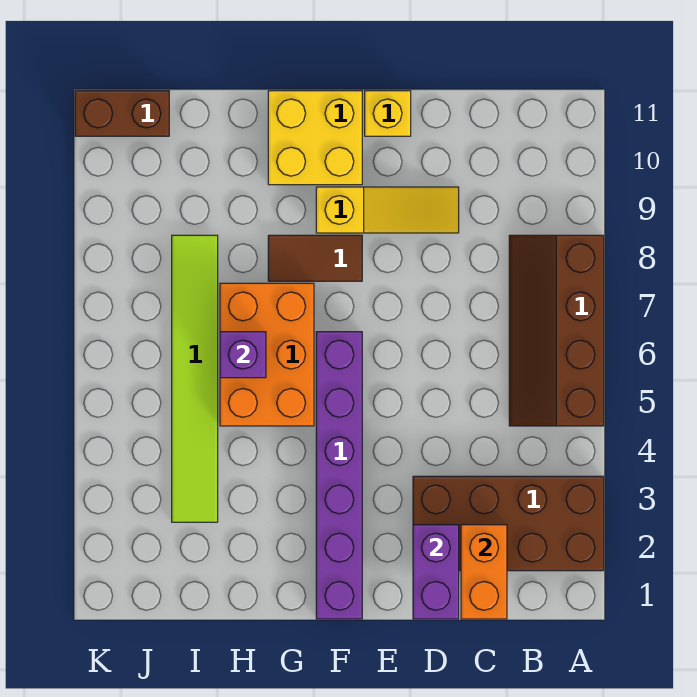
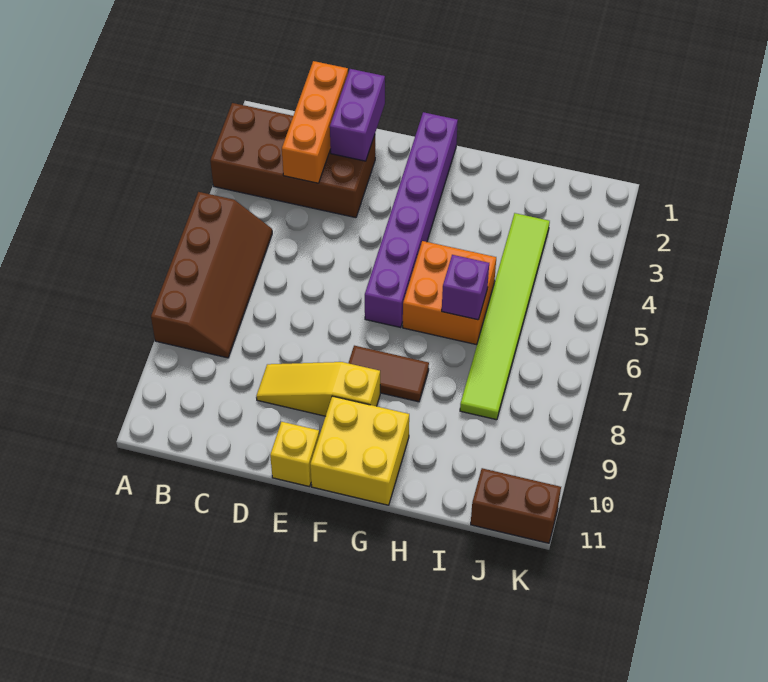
orange 1x2 brick [461,525,507,619] -> orange 1x3 brick [282,61,348,183]
orange 2x3 brick [220,283,314,426] -> orange 2x2 brick [403,241,496,345]

